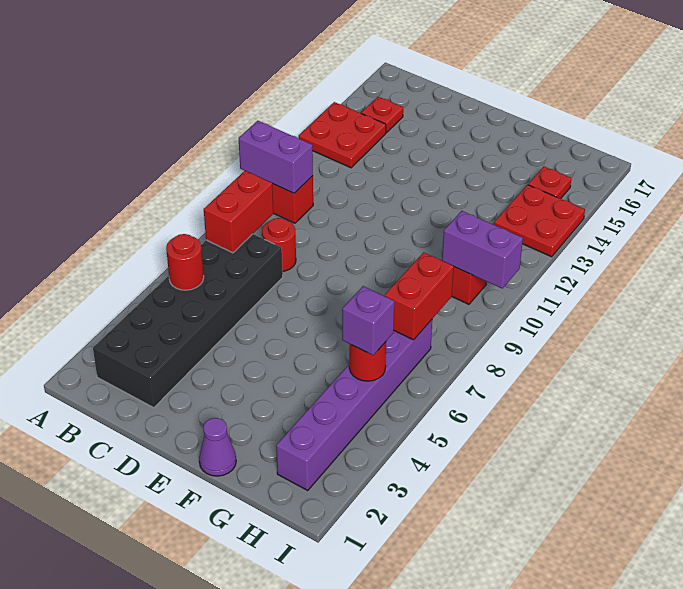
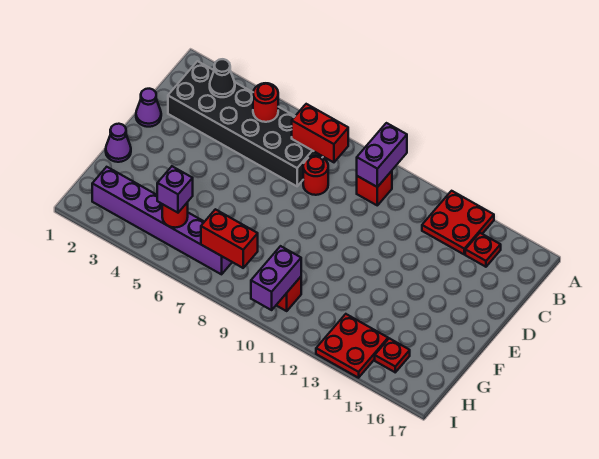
none -> black 1x1 cone [210,59,235,97]
none -> purple 1x1 cone [136,89,161,127]

